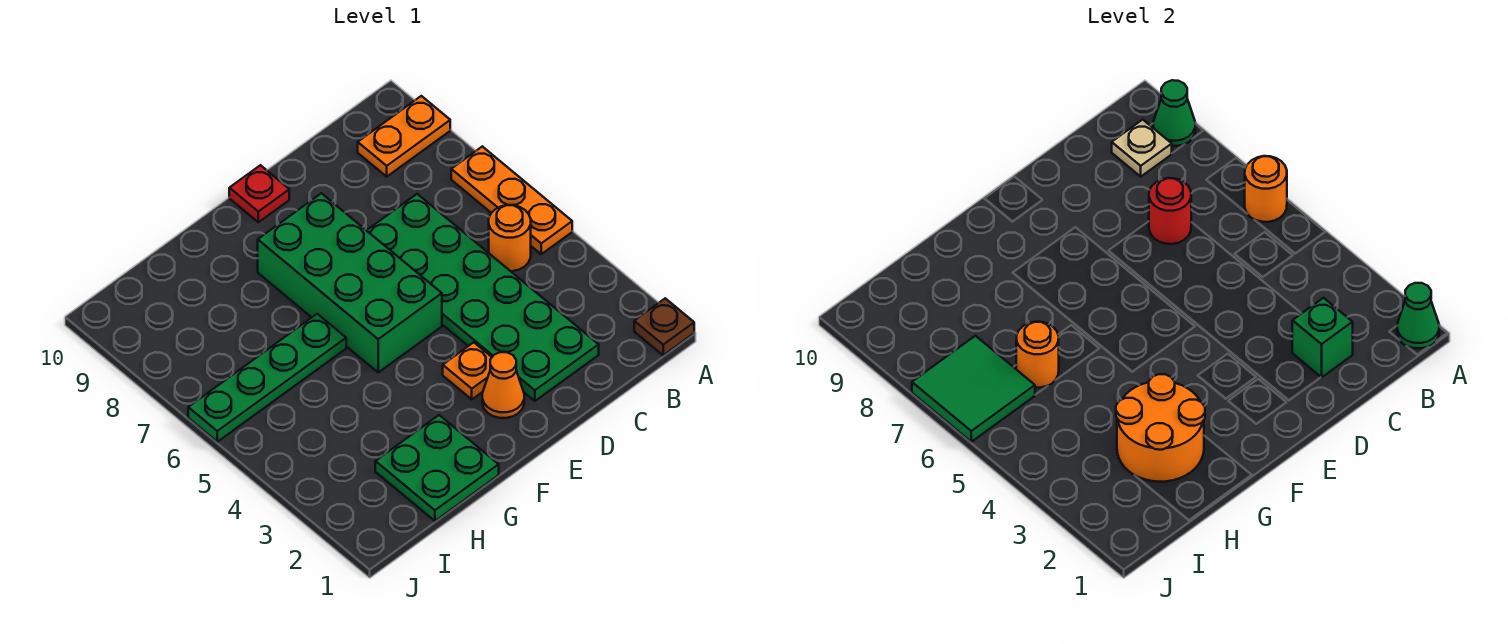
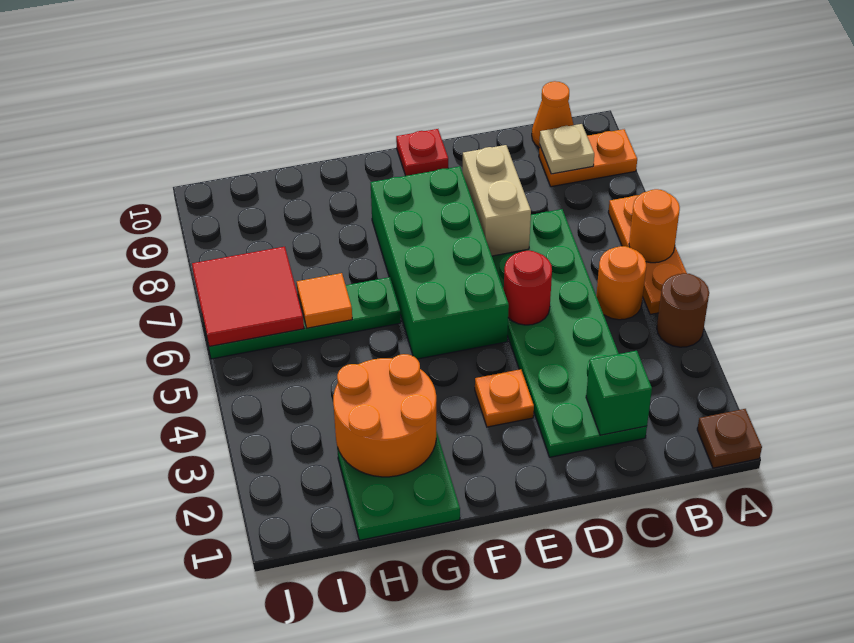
green 1x1 cone [1397,283,1439,348] -> none
none -> brown 1x1 round brick [657,273,709,347]
green 1x1 cone [1153,80,1195,146] -> none
red 1x1 round brick [1149,178,1191,244] -> red 1x1 round brick moved to [504,251,552,325]
none -> tan 1x2 brick [463,145,531,256]
orange 1x1 cone [482,352,524,418] -> orange 1x1 cone moved to [532,81,573,147]
orange 1x1 round brick [1016,322,1059,388] -> orange 1x1 tile [297,273,352,328]
green 2x2 tile [912,336,1035,442] -> red 2x2 tile [192,247,304,347]

